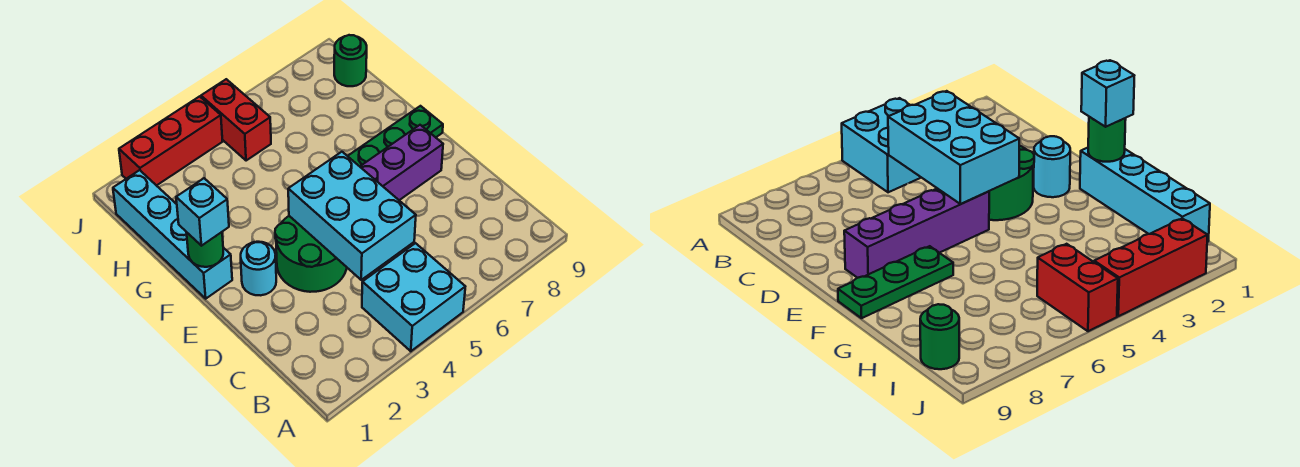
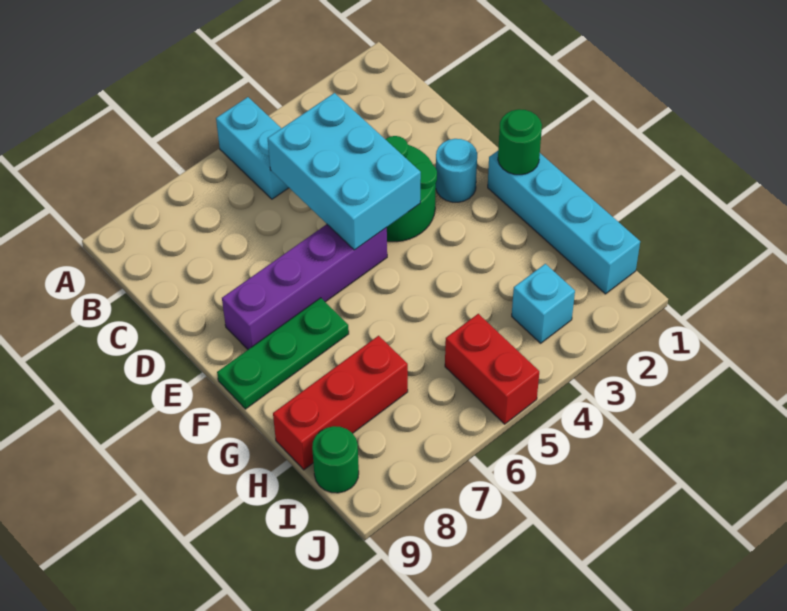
cyan 2x2 brick [362,243,465,351] -> cyan 1x2 brick [216,97,289,199]
cyan 1x1 brick [176,178,229,246] -> cyan 1x1 brick moved to [512,264,575,343]
red 1x3 brick [119,96,223,186] -> red 1x3 brick moved to [273,336,408,470]

